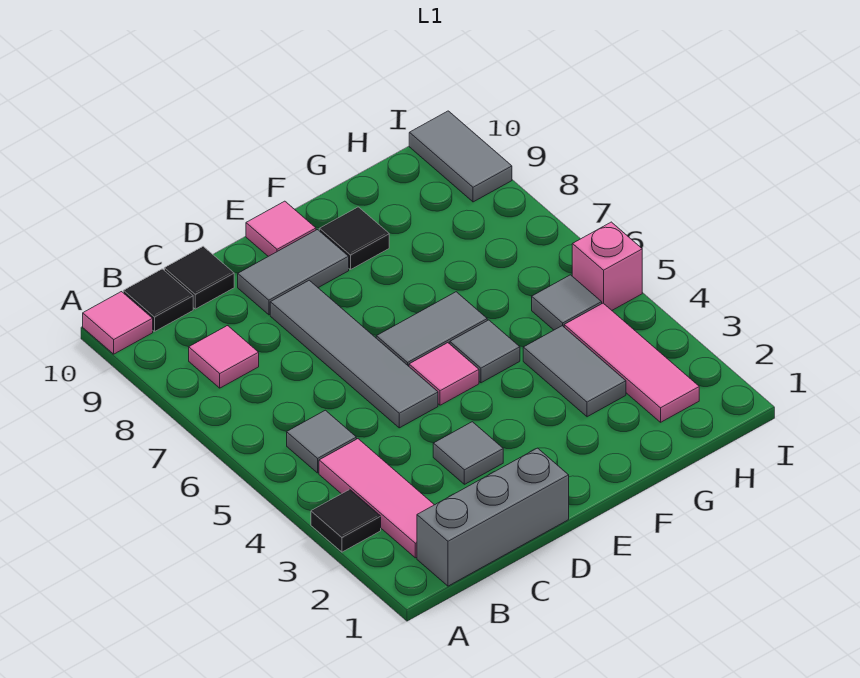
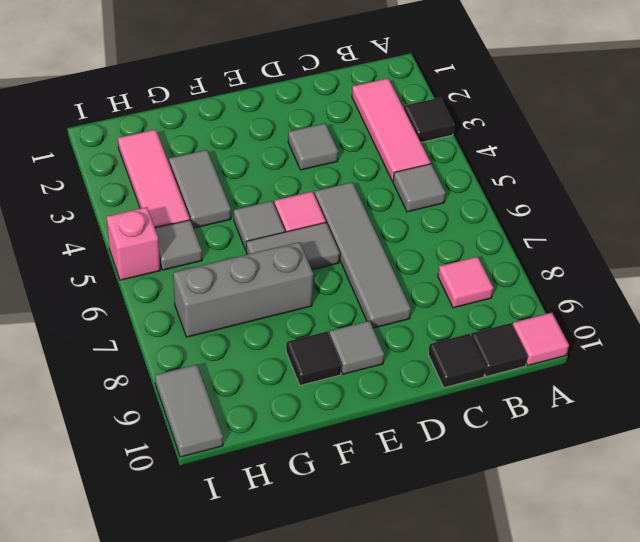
grey 1x3 brick [417,448,569,586] -> grey 1x3 brick moved to [173,242,313,337]
grey 1x2 tile [238,230,349,315] -> grey 1x1 tile [329,321,384,374]
pink 1x1 tile [246,201,316,256] -> none

